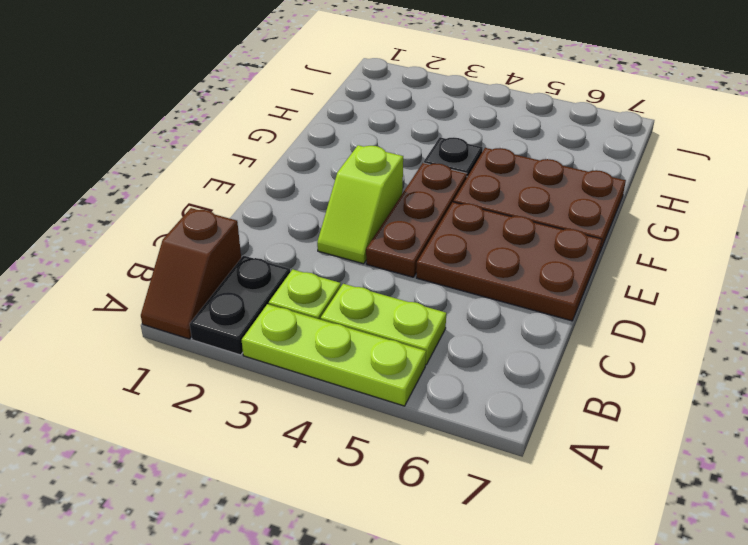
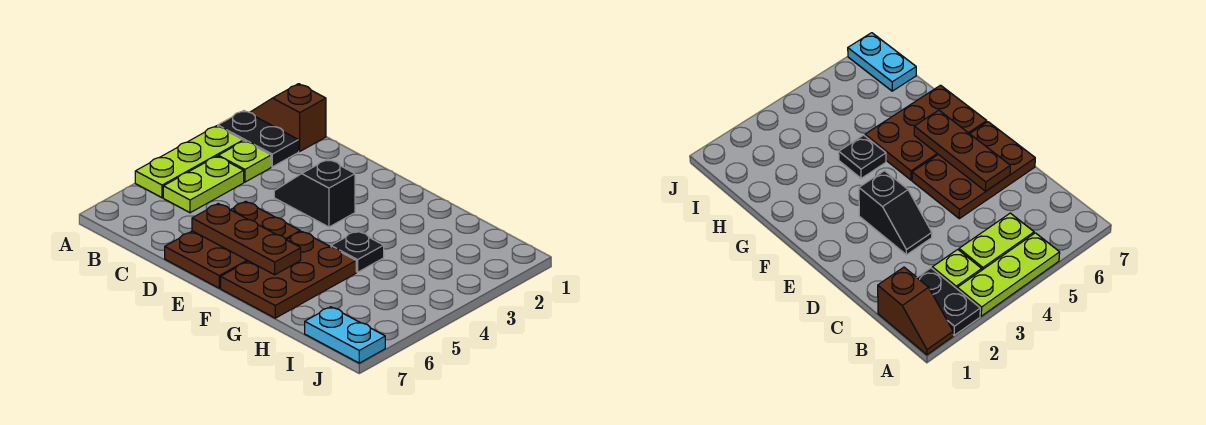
lime 1x2 slope [317,145,403,264] -> black 1x2 slope [274,159,355,227]
brown 1x3 plate [366,163,467,277] -> brown 1x3 plate moved to [192,204,301,275]
none -> cyan 1x2 plate [305,307,385,363]

